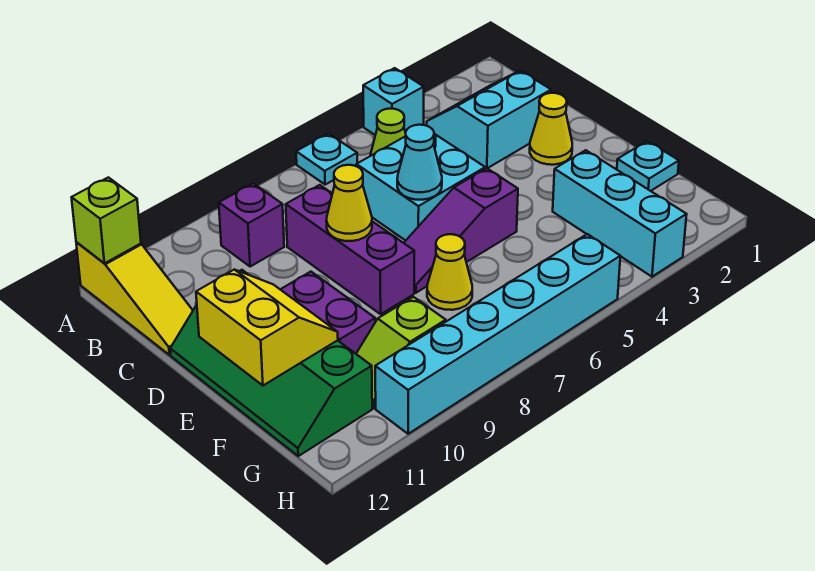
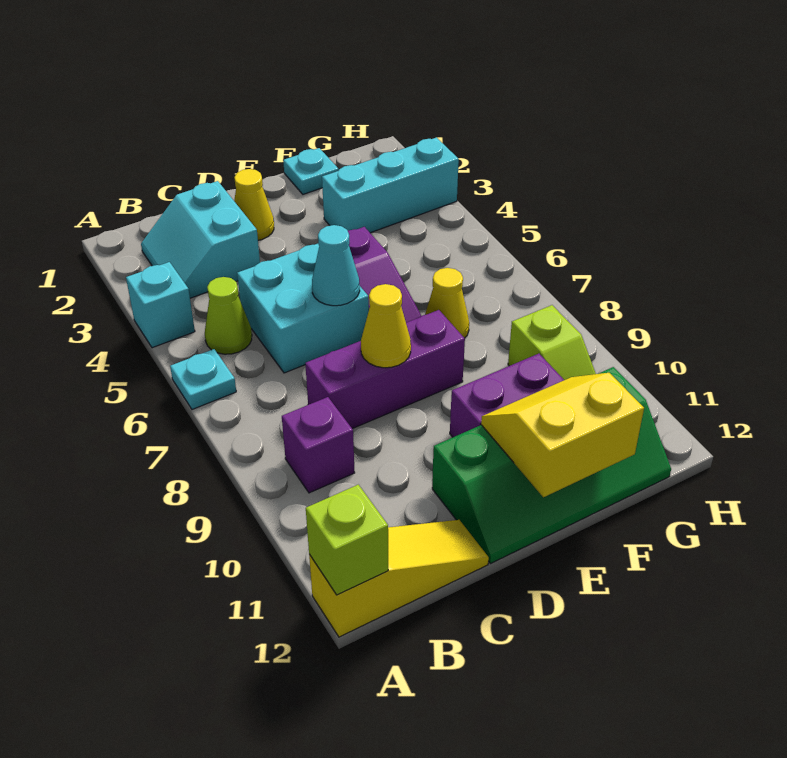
cyan 1x6 brick [375,234,620,434] -> none

